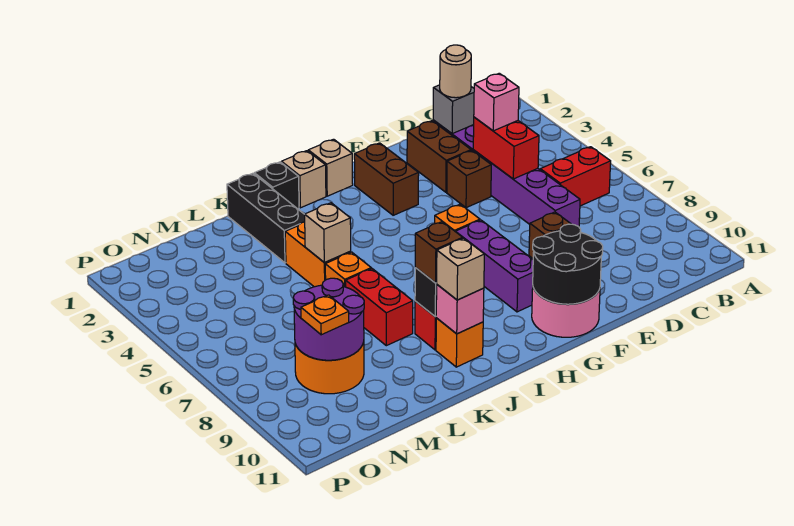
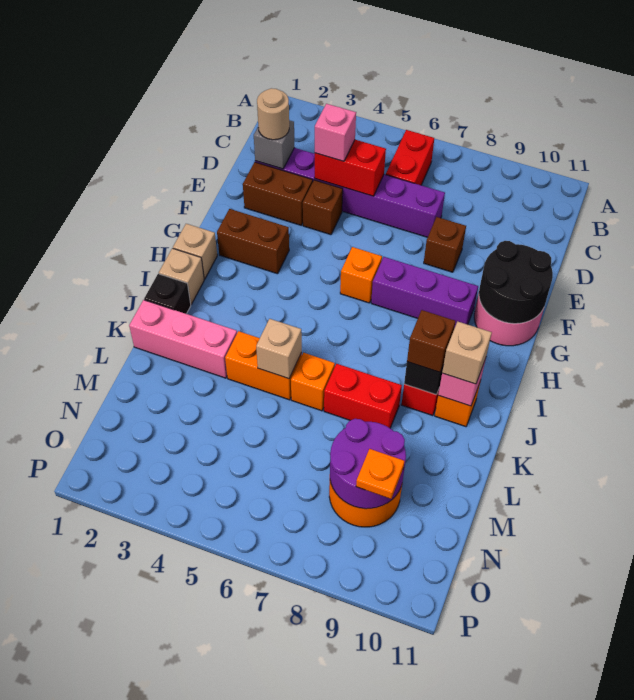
black 1x3 brick [227,173,305,263] -> pink 1x3 brick [129,300,237,378]

